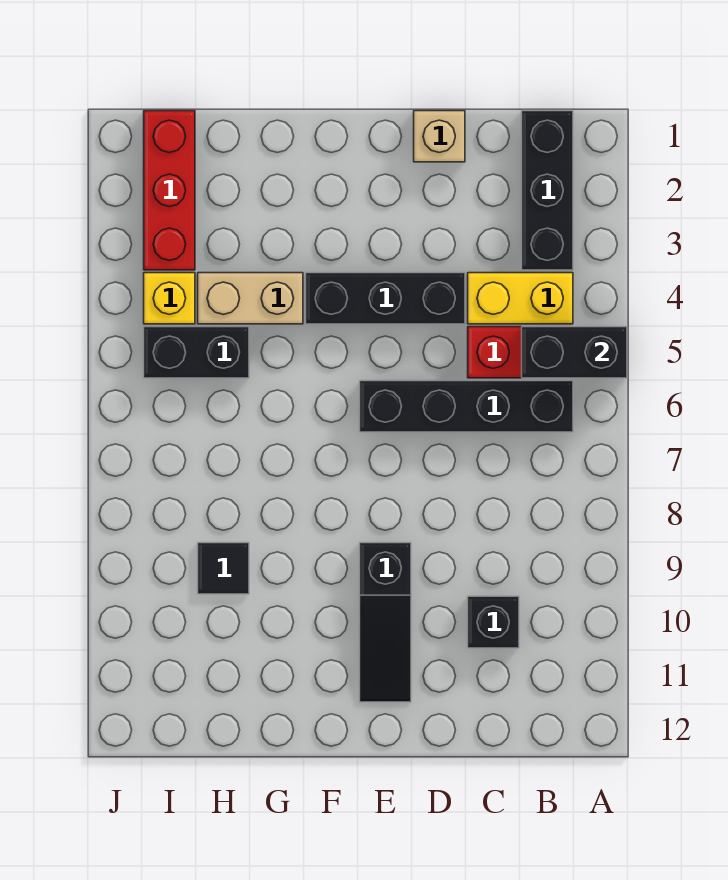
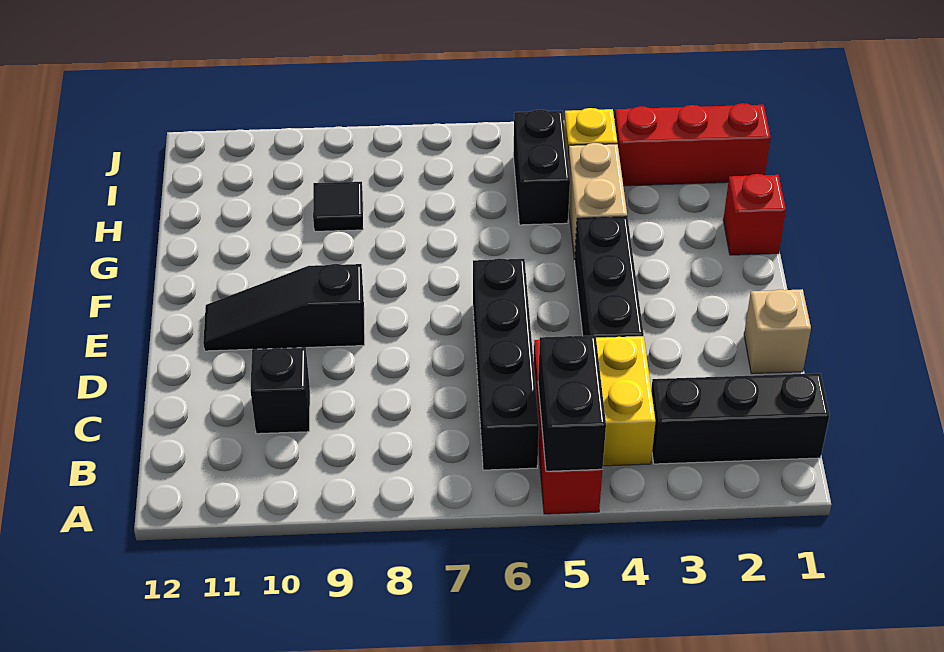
none -> red 1x1 brick [723,174,786,255]

